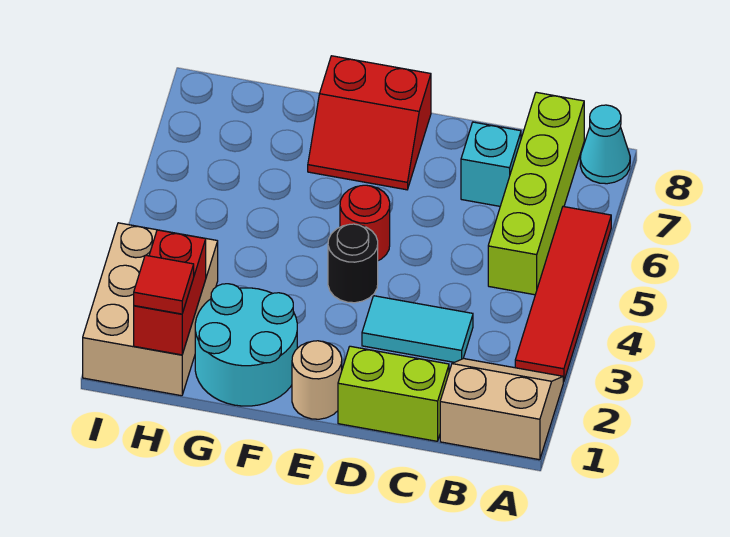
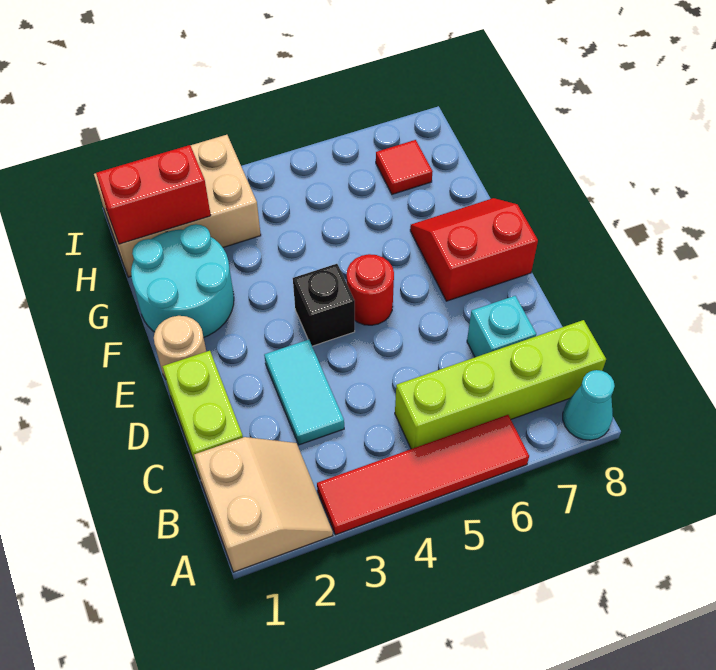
black 1x1 round brick [328,224,378,303] -> black 1x1 brick [293,264,355,346]
red 2x2 slope [308,56,431,190] -> red 2x2 slope turned to [410,198,538,301]
red 1x1 tile [134,255,194,314] -> red 1x1 tile moved to [376,140,433,194]

